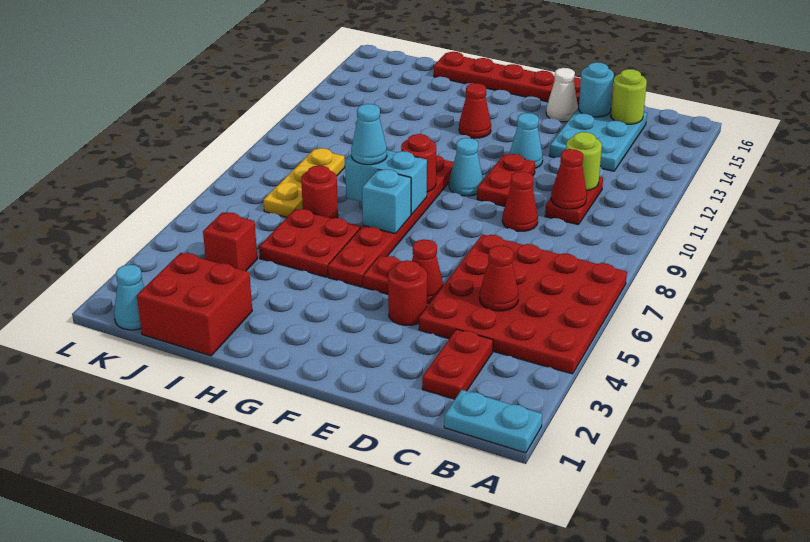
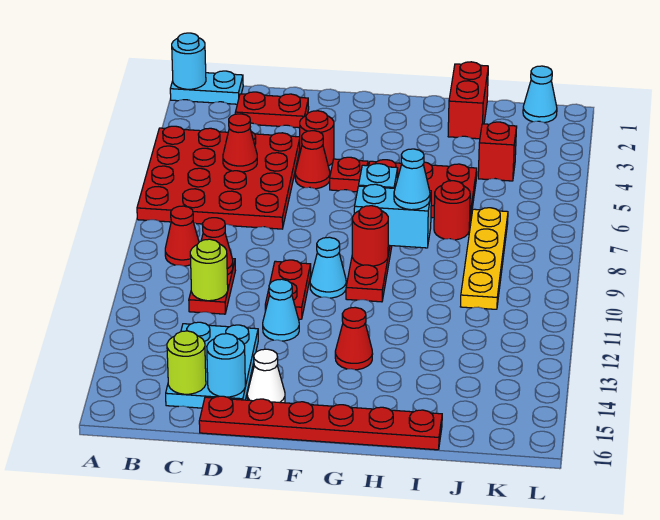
none -> cyan 1x1 round brick [172,33,206,89]
red 1x2 plate [422,329,493,399] -> red 1x2 plate turned to [235,92,309,128]
red 1x1 cone [502,171,538,231] -> red 1x1 cone moved to [165,206,199,266]
red 2x2 brick [137,253,252,356] -> red 1x2 brick [448,62,488,139]
yellow 1x3 plate [264,148,345,217] -> yellow 1x4 plate [460,208,508,309]

